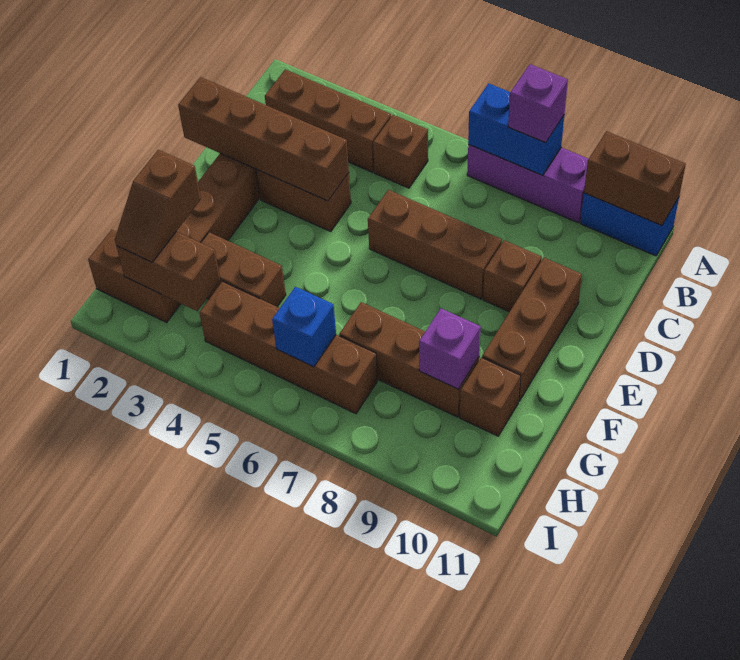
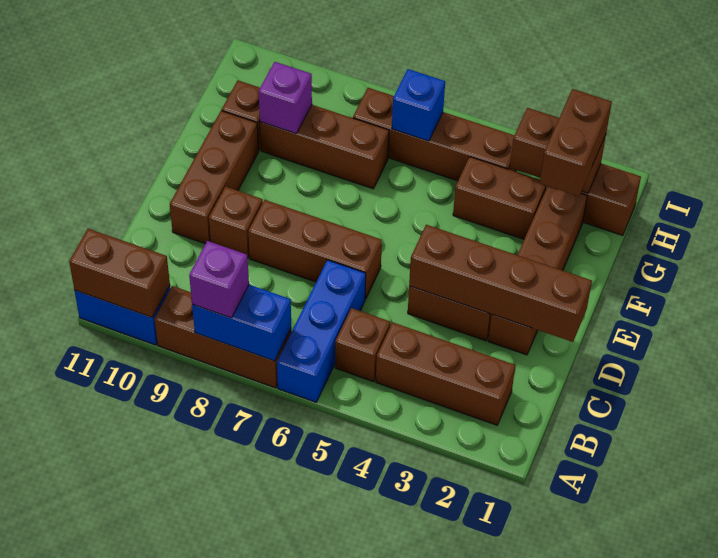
none -> blue 1x3 brick [277,260,366,402]
purple 1x3 brick [467,145,588,223] -> brown 1x3 brick [155,286,292,388]
brown 1x2 slope [115,150,201,262] -> brown 1x2 brick [540,89,612,196]

